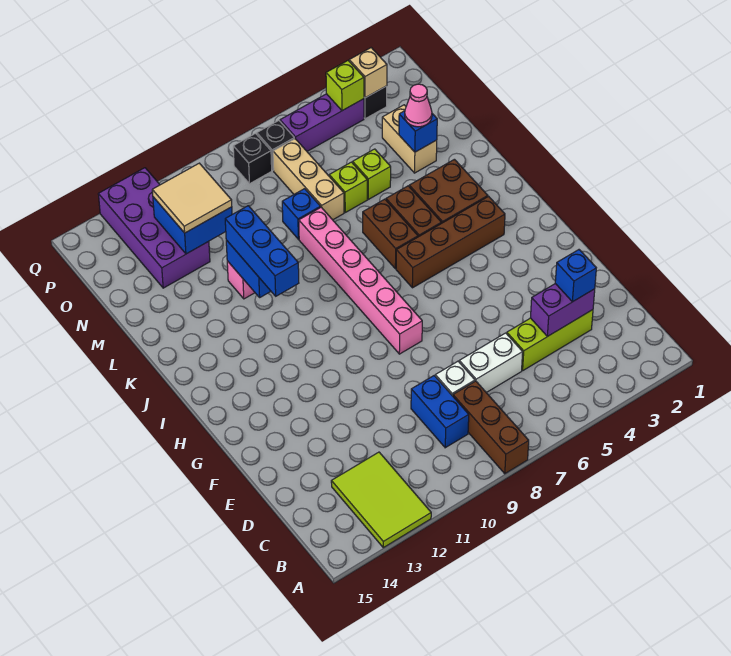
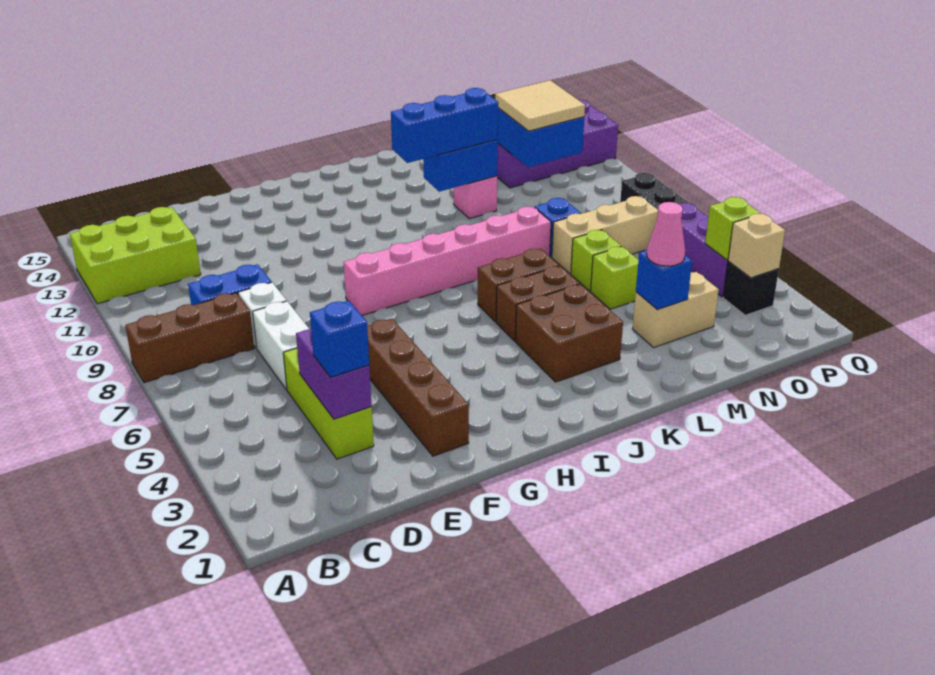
lime 2x3 tile [331,452,431,548] -> lime 2x3 brick [70,207,201,304]
brown 1x4 brick [396,196,505,288] -> brown 1x4 brick moved to [367,319,469,456]

